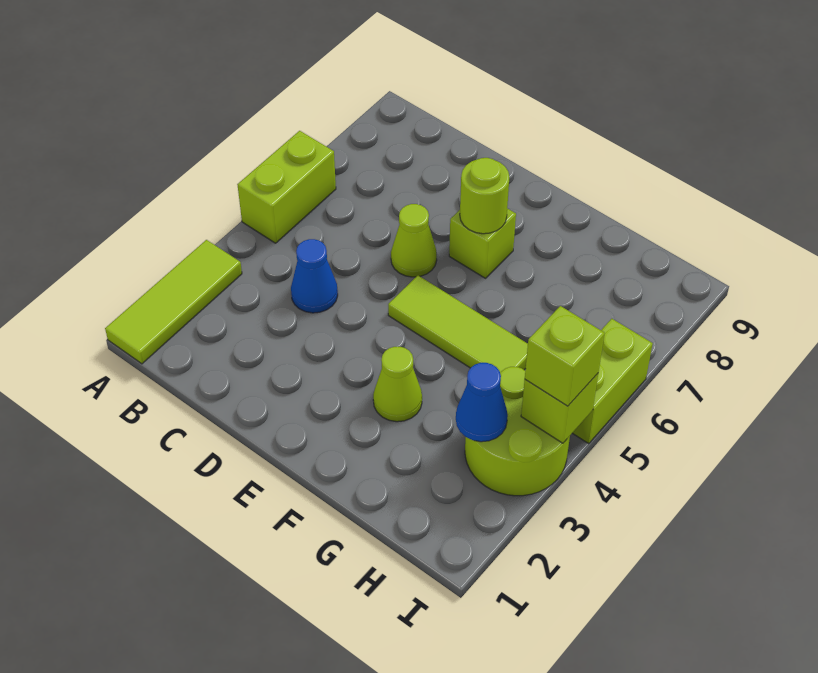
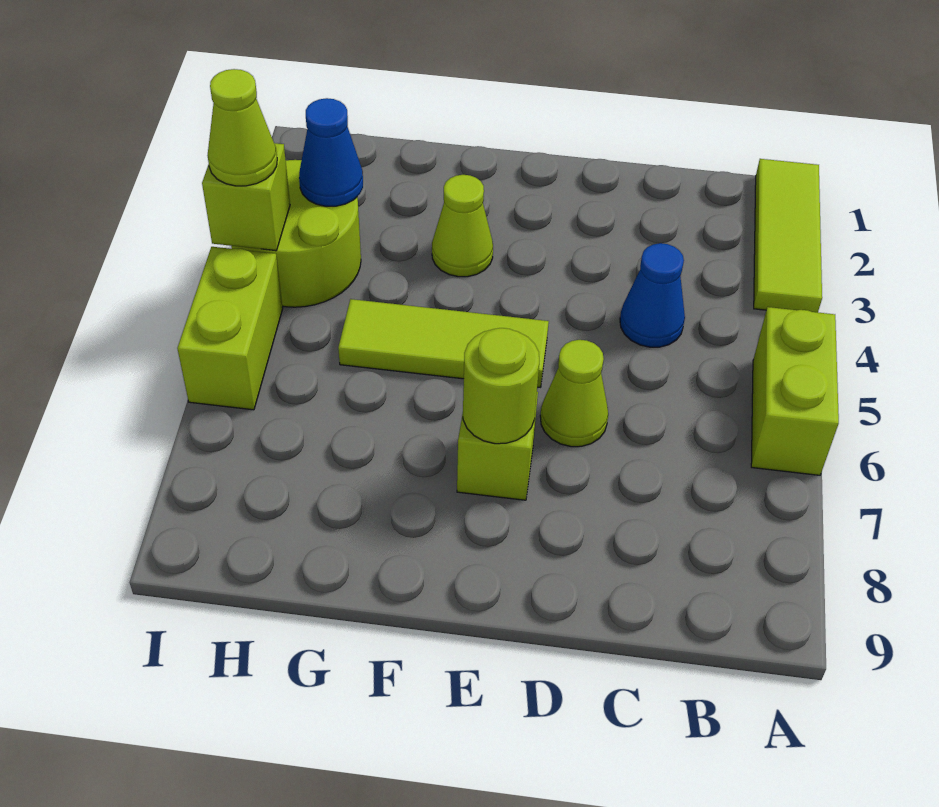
lime 1x1 brick [525,306,605,406] -> lime 1x1 cone [207,69,277,186]

